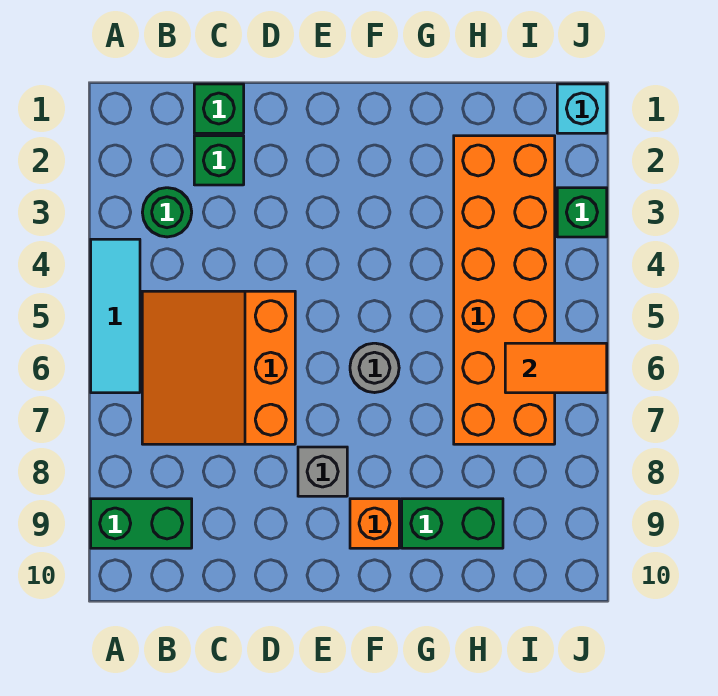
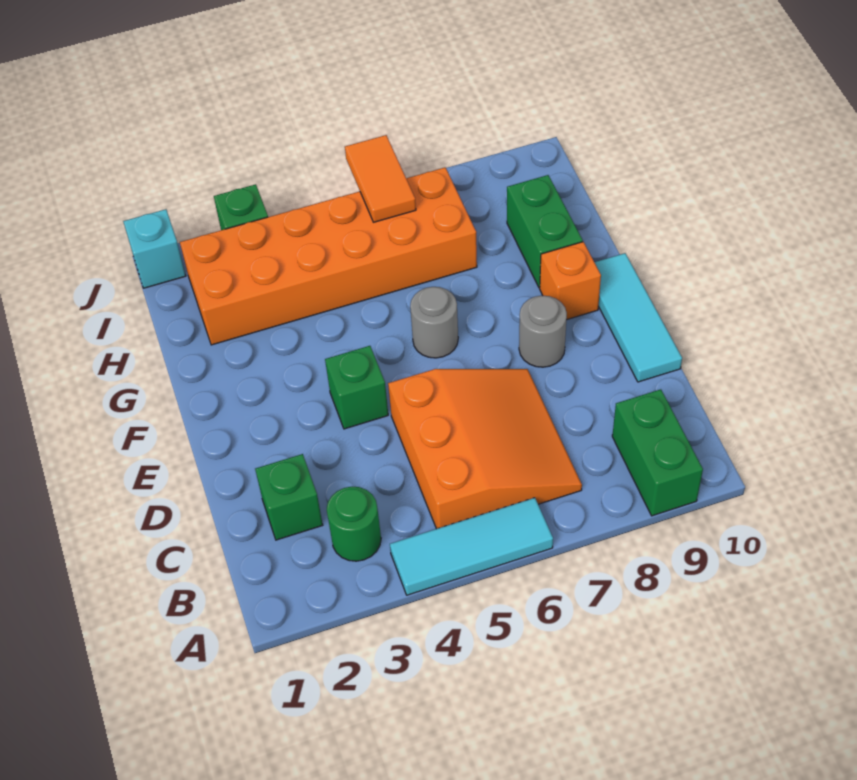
orange 3x3 slope [142,291,295,444] -> orange 3x3 slope turned to [388,369,582,529]
green 1x1 brick [194,84,244,133] -> green 1x1 brick moved to [325,346,388,429]
none -> cyan 1x3 tile [594,253,682,382]
grey 1x1 brick [298,447,347,496] -> grey 1x1 round brick [519,295,567,367]

